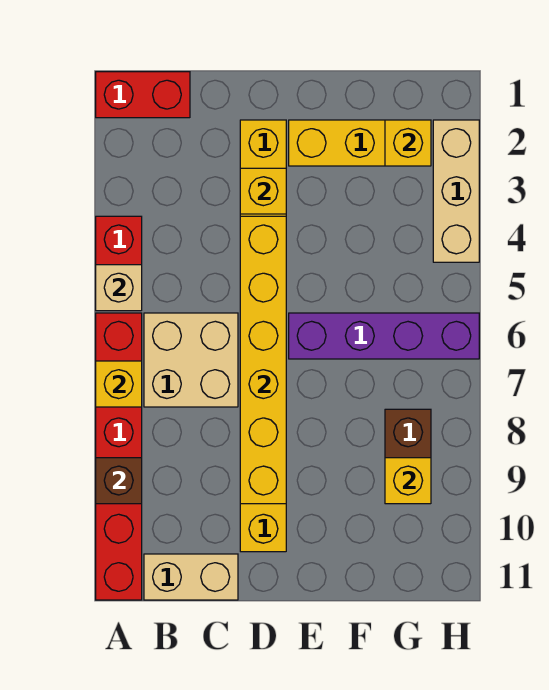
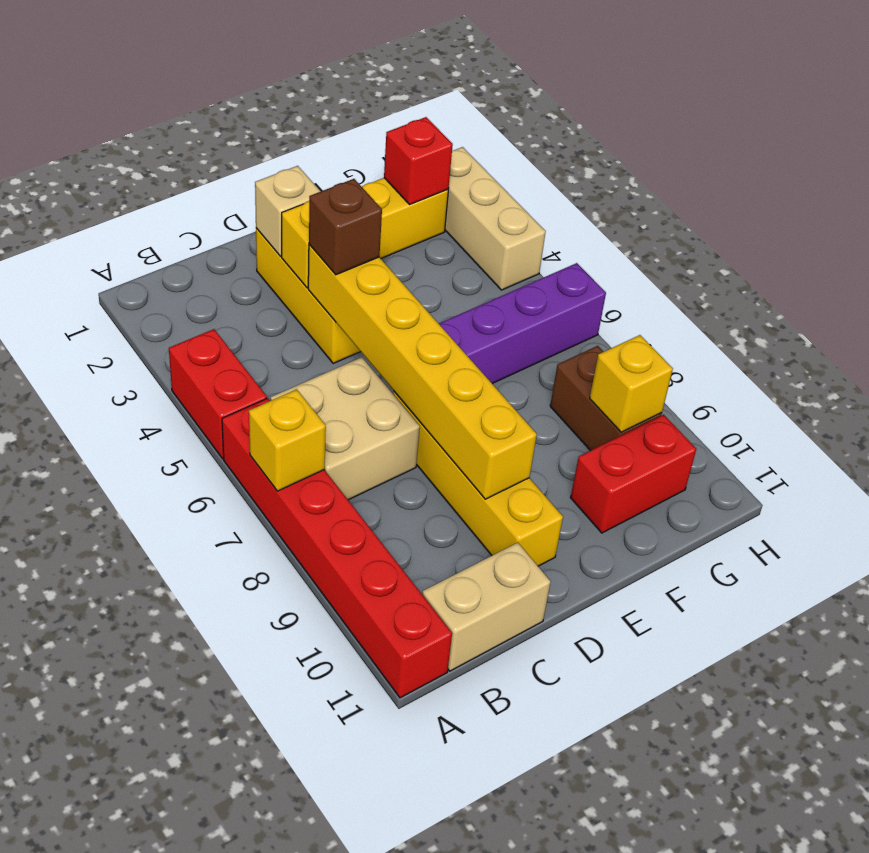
red 1x2 brick [96,72,190,118] -> red 1x2 brick moved to [571,415,696,533]
tan 1x1 brick [96,265,142,311] -> tan 1x1 brick moved to [255,166,321,256]
brown 1x1 brick [96,458,142,504] -> brown 1x1 brick moved to [309,179,382,275]
yellow 1x1 brick [385,120,431,166] -> red 1x1 brick [384,117,453,205]

